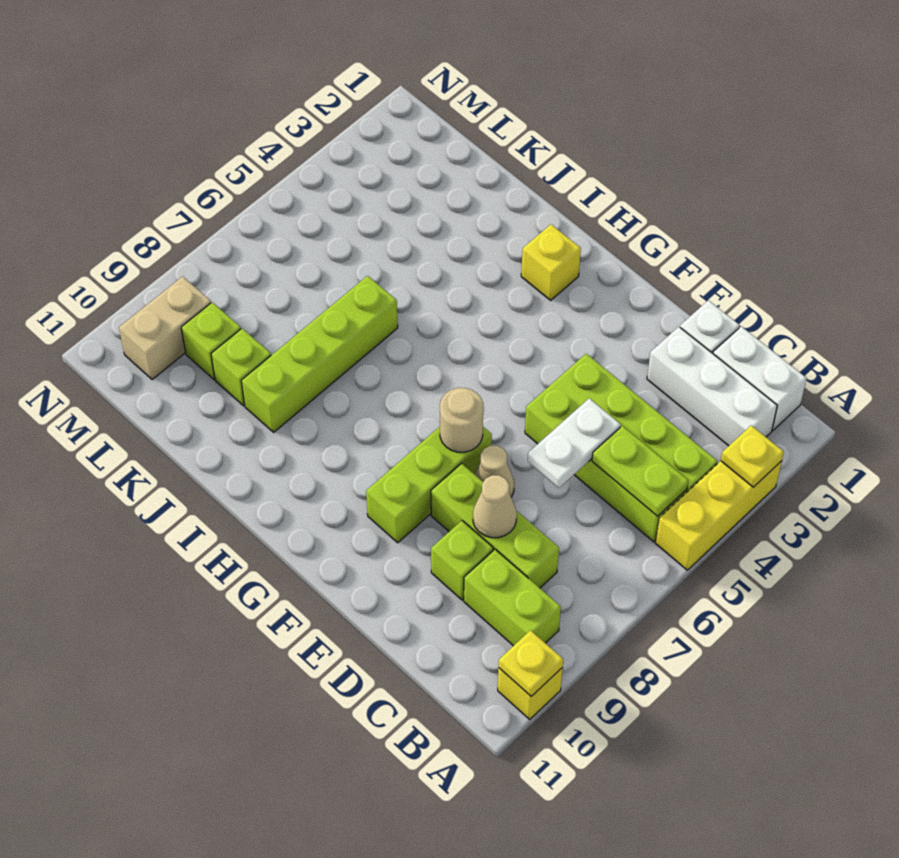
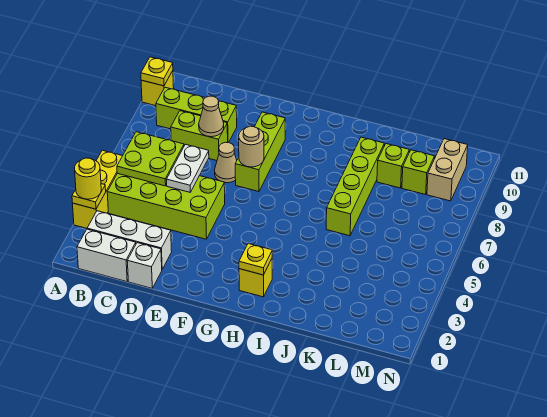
none -> yellow 1x1 round brick [75,158,101,199]
lime 1x2 plate [592,426,688,516] -> lime 2x2 plate [117,132,184,186]
lime 1x3 brick [431,464,559,588] -> lime 1x2 brick [171,111,228,161]
none -> yellow 1x1 plate [239,244,272,275]

